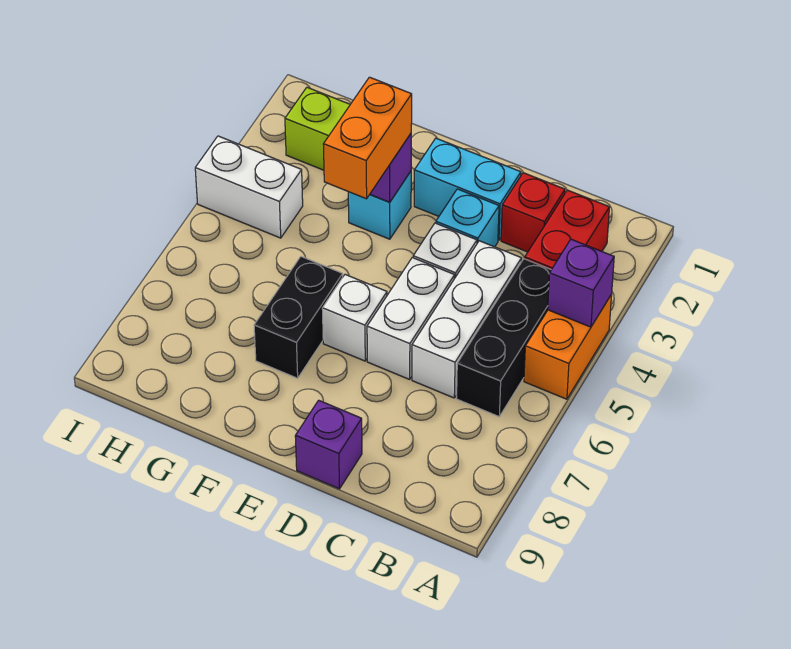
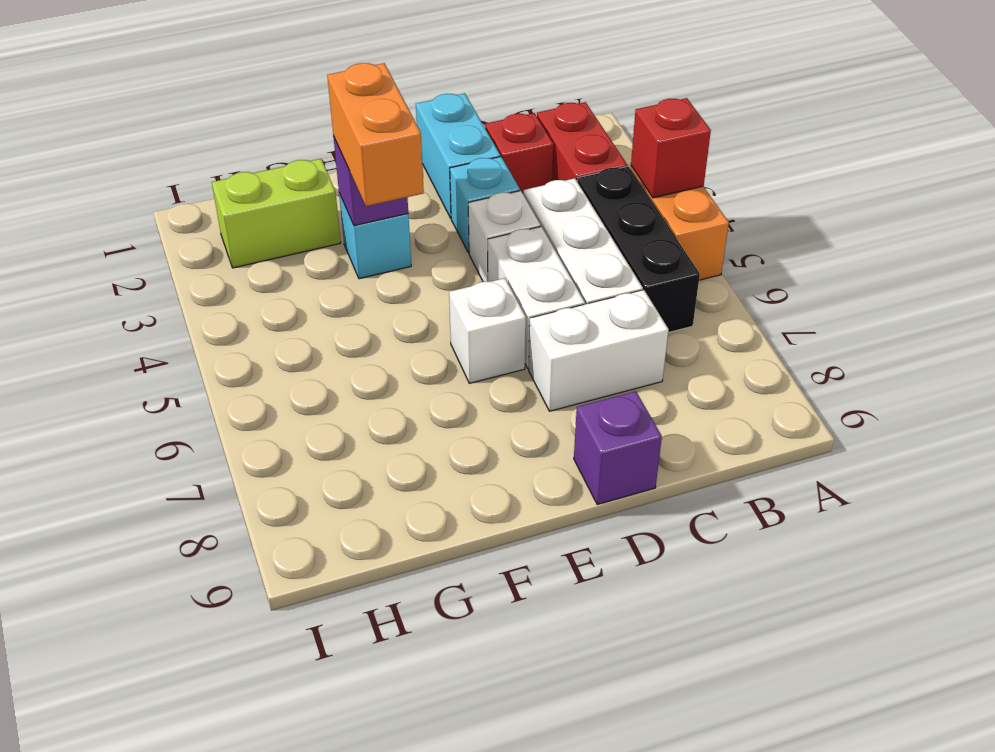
purple 1x1 brick [548,239,614,327] -> red 1x1 brick [631,98,711,198]
cyan 1x2 brick [414,138,521,240] -> cyan 1x2 brick turned to [416,93,500,218]
black 1x2 brick [254,257,343,378] -> none
white 1x2 brick [195,136,303,238] -> white 1x2 brick moved to [529,290,669,411]

